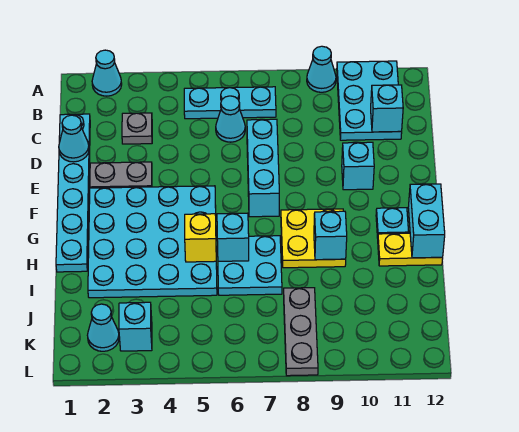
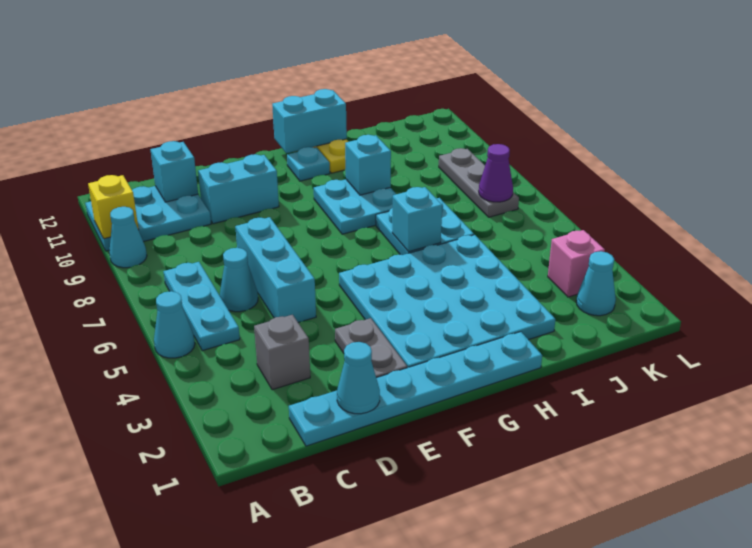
cyan 1x1 cone [92,50,122,96] -> cyan 1x1 cone moved to [154,291,195,358]
grey 1x1 plate [122,113,152,144] -> grey 1x1 brick [254,315,310,390]
cyan 1x3 brick [247,119,279,217] -> cyan 1x3 brick turned to [235,217,316,323]
cyan 1x1 brick [342,142,374,190] -> cyan 1x2 brick [198,154,279,224]
yellow 2x2 plate [281,209,346,268] -> cyan 2x2 plate [314,179,396,234]
yellow 1x1 brick [185,214,216,262] -> yellow 1x1 brick moved to [88,175,139,239]
grey 1x3 plate [284,288,318,376] -> grey 1x3 plate turned to [439,148,519,217]
cyan 1x1 brick [119,302,152,351] -> pink 1x1 brick [548,230,605,297]
none -> purple 1x1 cone [479,144,513,202]

